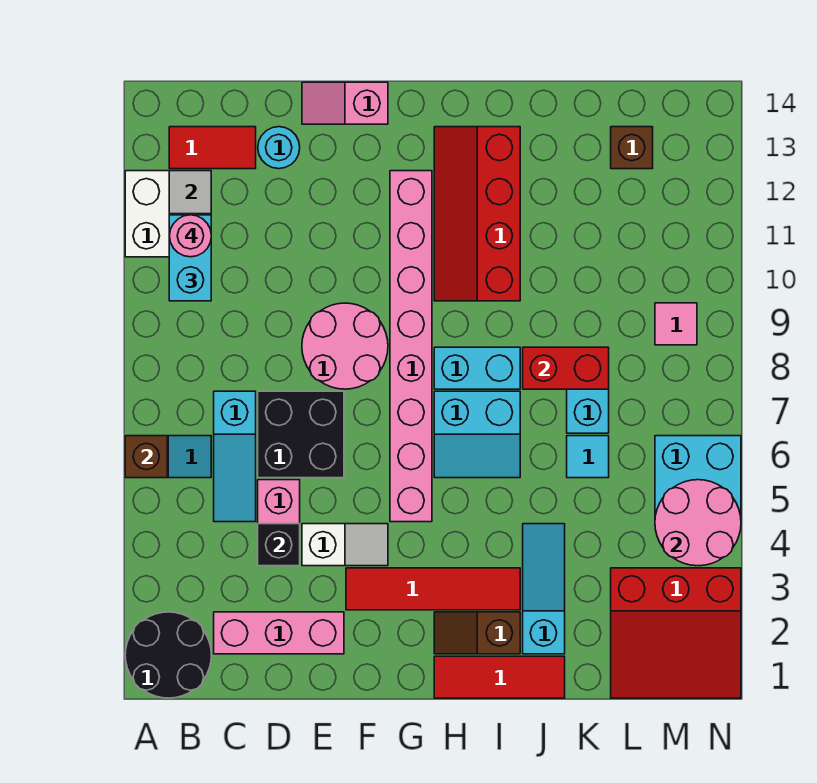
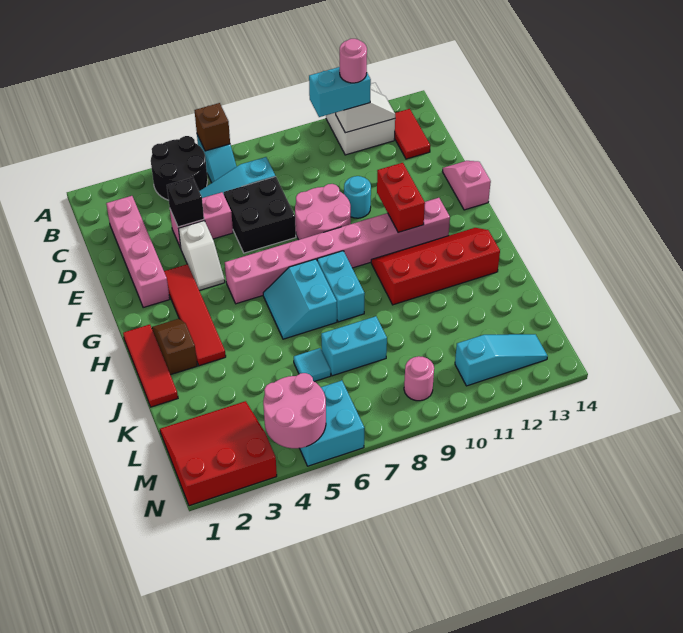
black 2x2 round brick [125,612,211,698] -> black 2x2 round brick moved to [151,136,208,200]
pink 1x3 brick [214,612,344,654] -> pink 1x4 brick [106,196,170,308]
cyan 1x1 round brick [258,127,300,169] -> cyan 1x1 round brick moved to [344,176,371,218]
cyan 1x3 slope [523,524,565,654] -> cyan 1x3 slope moved to [455,334,548,386]
red 1x2 brick [523,347,609,389] -> red 1x2 brick moved to [377,163,425,233]
red 3x3 slope [611,568,741,698] -> red 3x3 slope turned to [160,401,277,506]
brown 1x1 brick [611,127,653,169] -> none
pink 1x1 tile [655,303,697,345] -> pink 1x1 round brick [404,356,434,401]

